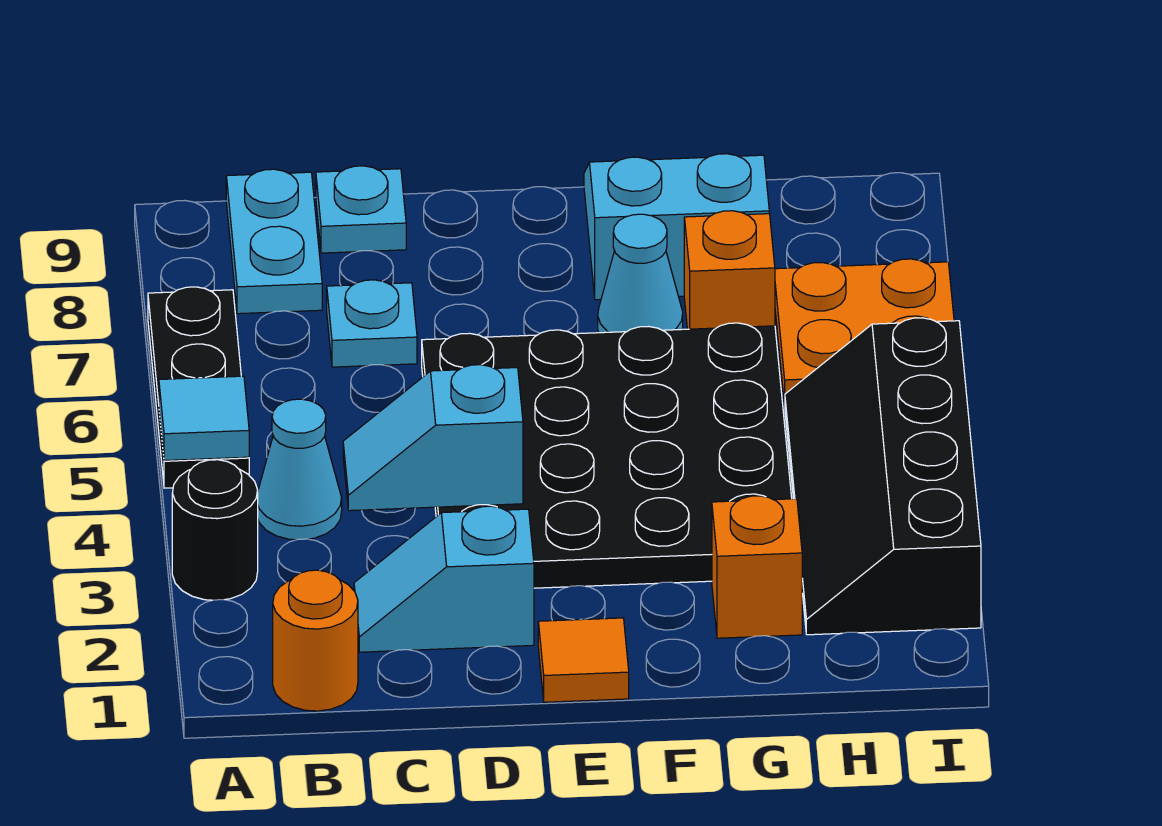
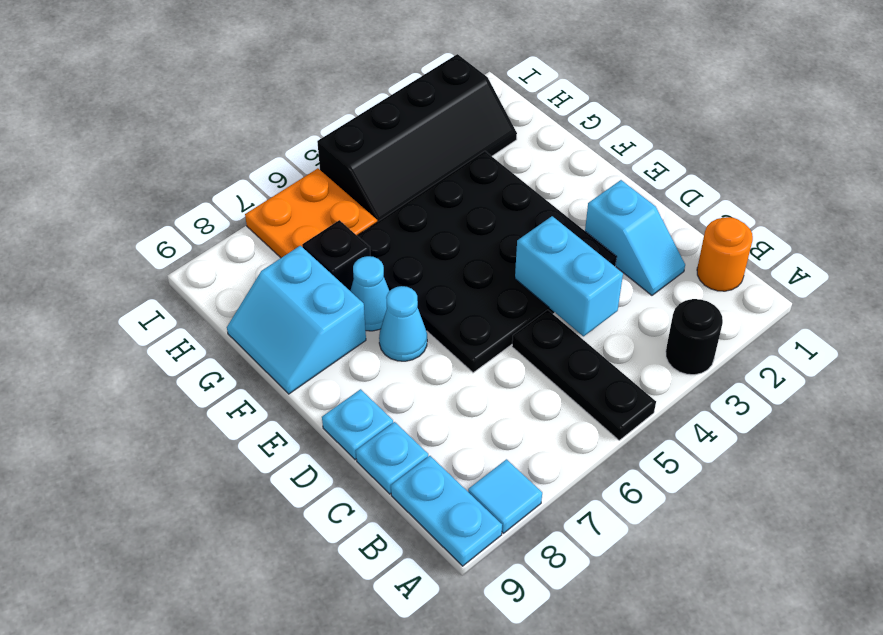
black 1x3 plate [148,287,249,488] -> black 1x3 plate turned to [512,310,656,440]
cyan 1x1 tile [159,376,249,461] -> cyan 1x1 tile moved to [468,459,542,533]
cyan 1x1 cone [258,399,342,540] -> cyan 1x1 cone moved to [379,286,427,361]
cyan 1x2 plate [226,169,322,314] -> cyan 1x2 plate turned to [391,456,502,566]
cyan 1x2 slope [343,365,523,511] -> cyan 1x2 brick [515,216,623,336]
cyan 1x1 plate [327,280,417,367] -> cyan 1x1 plate moved to [322,389,393,460]
orange 1x1 tile [538,618,629,702] -> none
orange 1x1 brick [712,496,802,638] -> none
orange 1x1 brick [684,211,775,329] -> black 1x1 brick [302,220,370,291]

